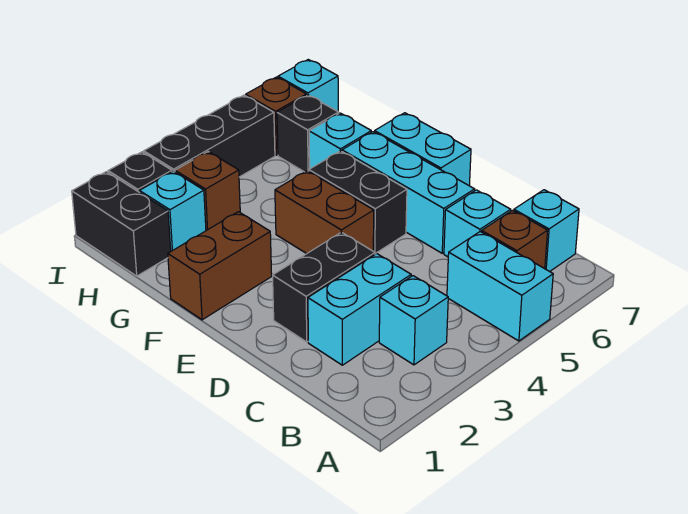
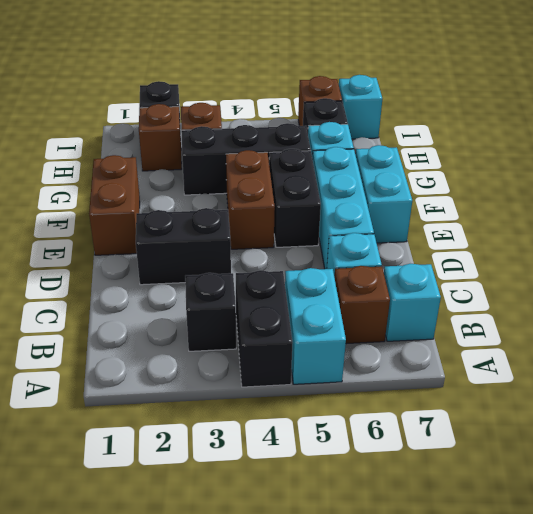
cyan 1x1 brick [379,276,448,365] -> black 1x1 brick [185,273,236,351]
cyan 1x2 brick [308,254,411,365] -> none
brown 1x2 brick [168,212,272,320] -> brown 1x2 brick turned to [89,155,140,255]
black 1x2 brick [72,172,171,276] -> black 1x2 brick moved to [236,270,292,387]
cyan 1x1 brick [140,171,206,251] -> brown 1x1 brick [139,104,182,171]
black 1x3 brick [144,95,275,177] -> black 1x3 brick moved to [181,123,311,195]

